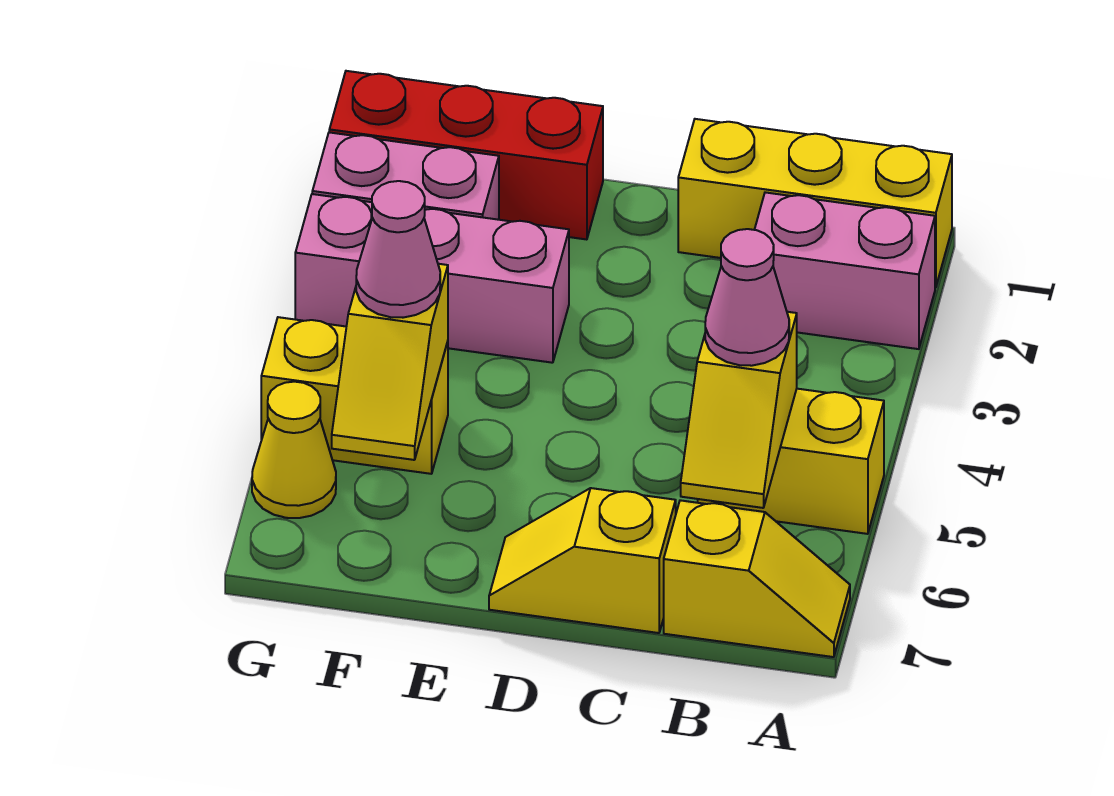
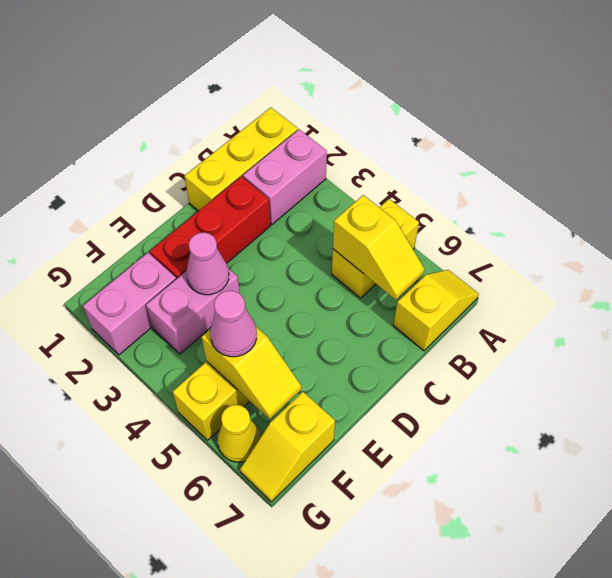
pink 1x1 cone [705,229,789,366] -> pink 1x1 cone moved to [187,232,229,295]
yellow 1x2 slope [489,488,676,633] -> yellow 1x2 slope moved to [240,392,335,502]
red 1x3 brick [329,71,603,240] -> red 1x3 brick moved to [150,176,271,279]
pink 1x3 brick [295,194,569,363] -> pink 1x2 brick [146,268,240,354]

